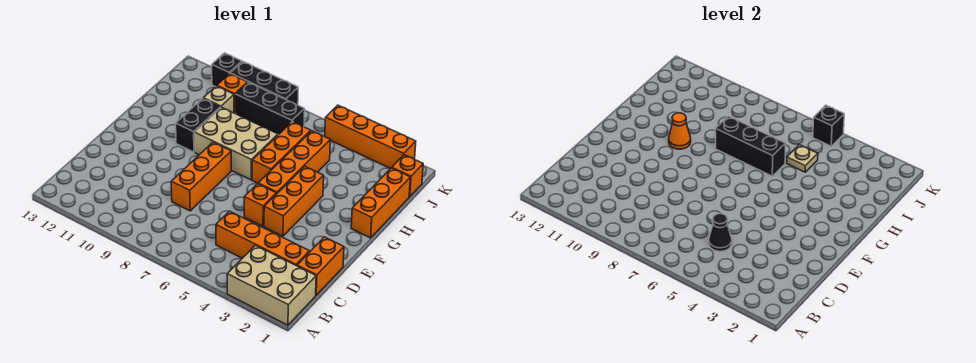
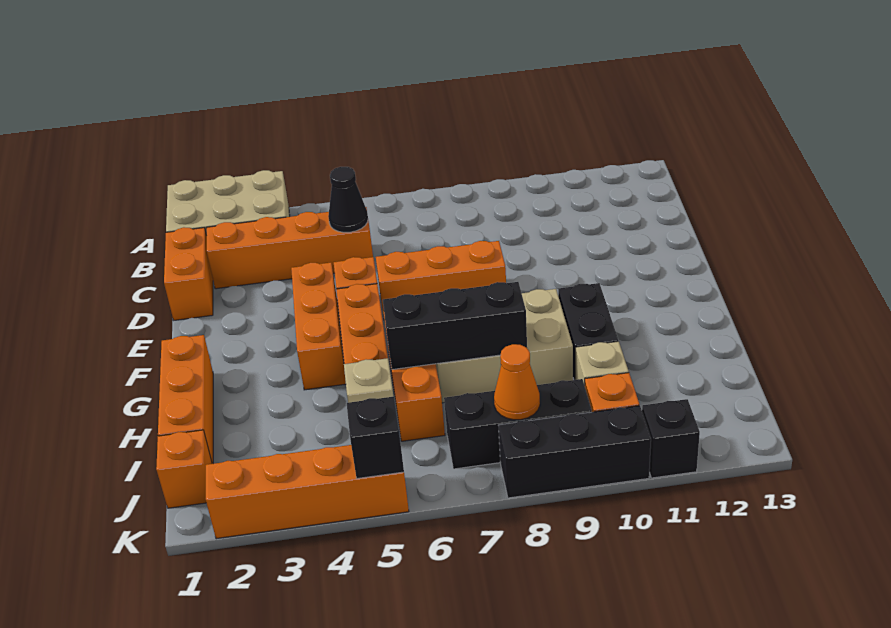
orange 1x3 brick [171,142,231,211] -> orange 1x3 brick turned to [376,241,506,317]
orange 1x1 cone [669,113,691,149] -> orange 1x1 cone moved to [494,344,540,420]

